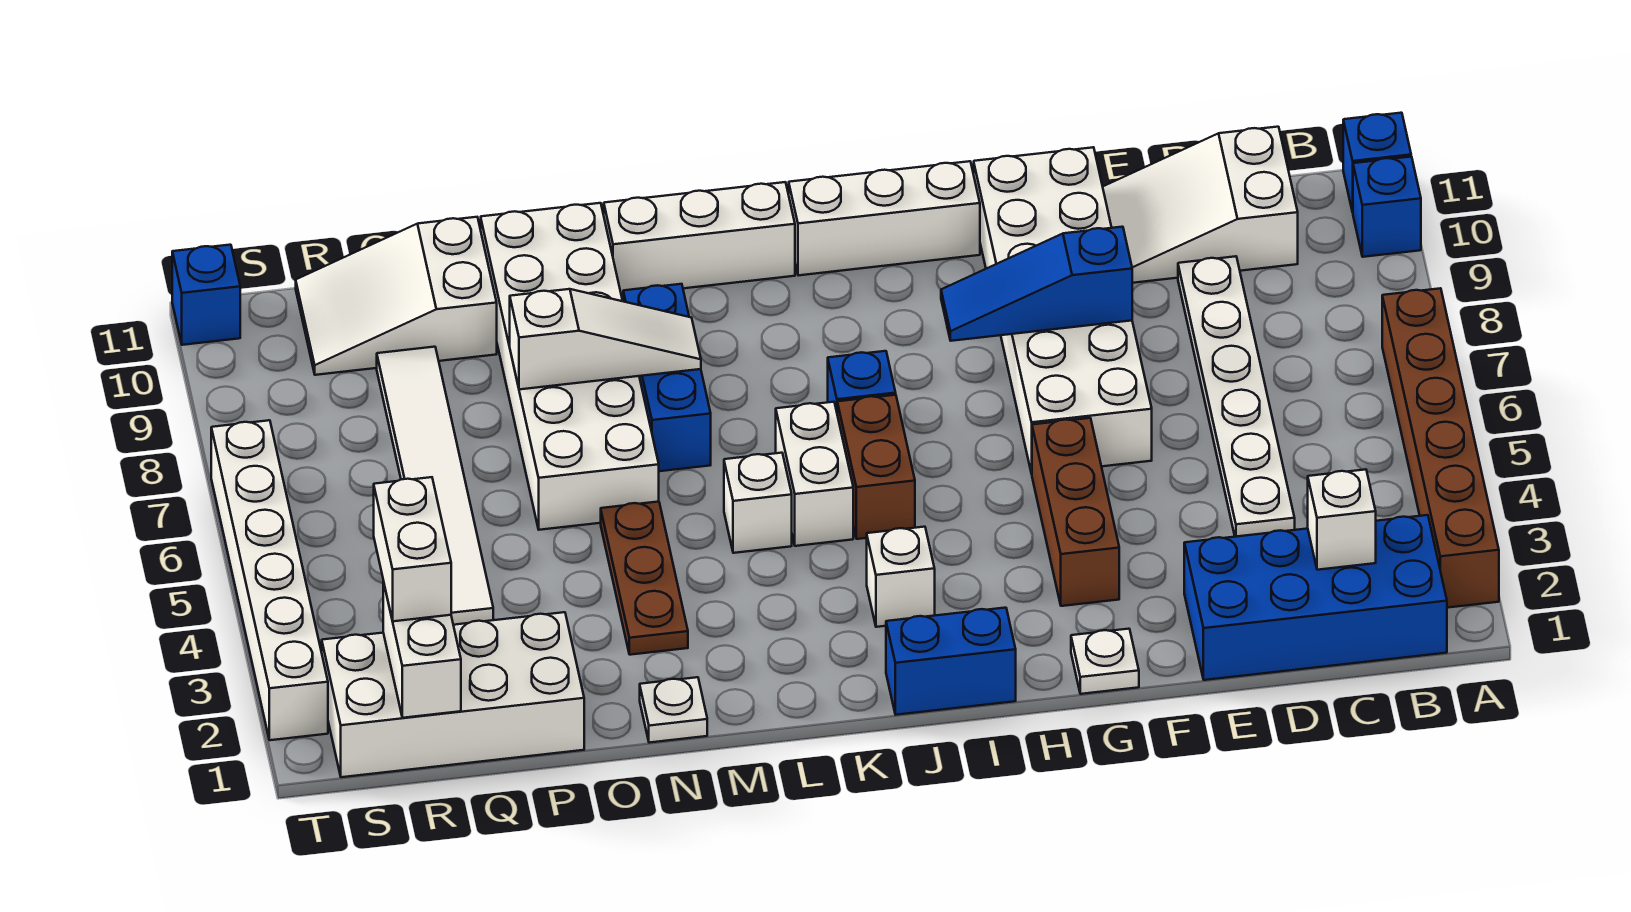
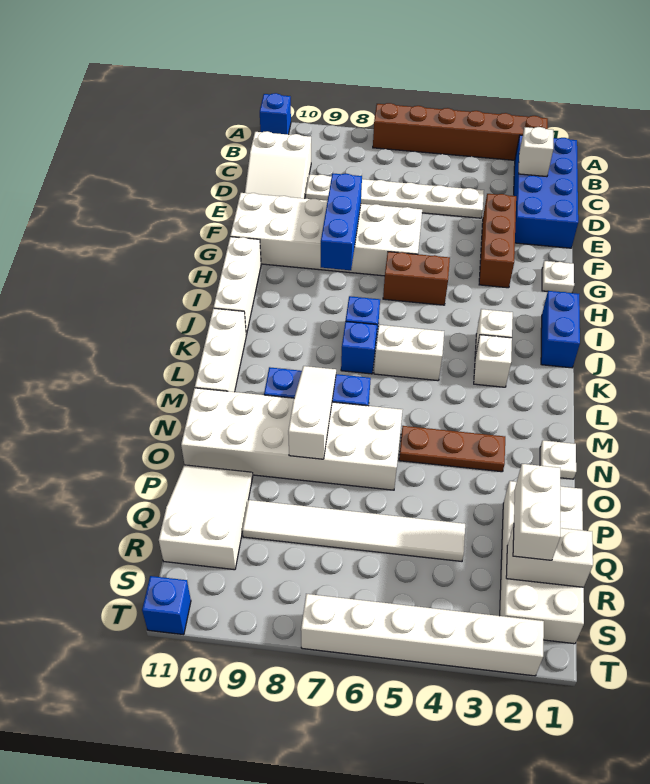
blue 1x1 brick [1353,157,1421,257] -> blue 1x1 brick moved to [341,321,377,374]
blue 1x3 slope [941,227,1132,341] -> blue 1x3 brick [321,173,362,270]
brown 1x3 brick [1032,418,1119,606] -> brown 1x3 brick turned to [479,194,516,288]
brown 1x2 brick [837,395,915,539] -> brown 1x2 brick moved to [383,252,450,305]
white 1x1 brick [724,453,792,553] -> white 1x1 brick moved to [474,335,512,387]
white 2x3 slope [296,217,497,375] -> white 2x3 slope turned to [159,465,253,570]
white 1x2 brick [374,477,451,621] -> white 1x2 brick turned to [513,464,560,560]

